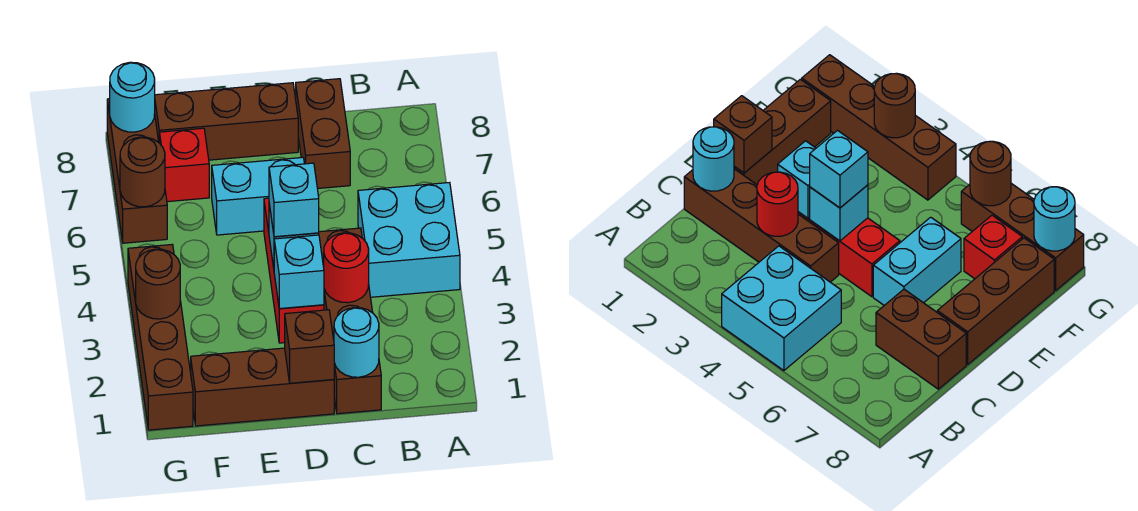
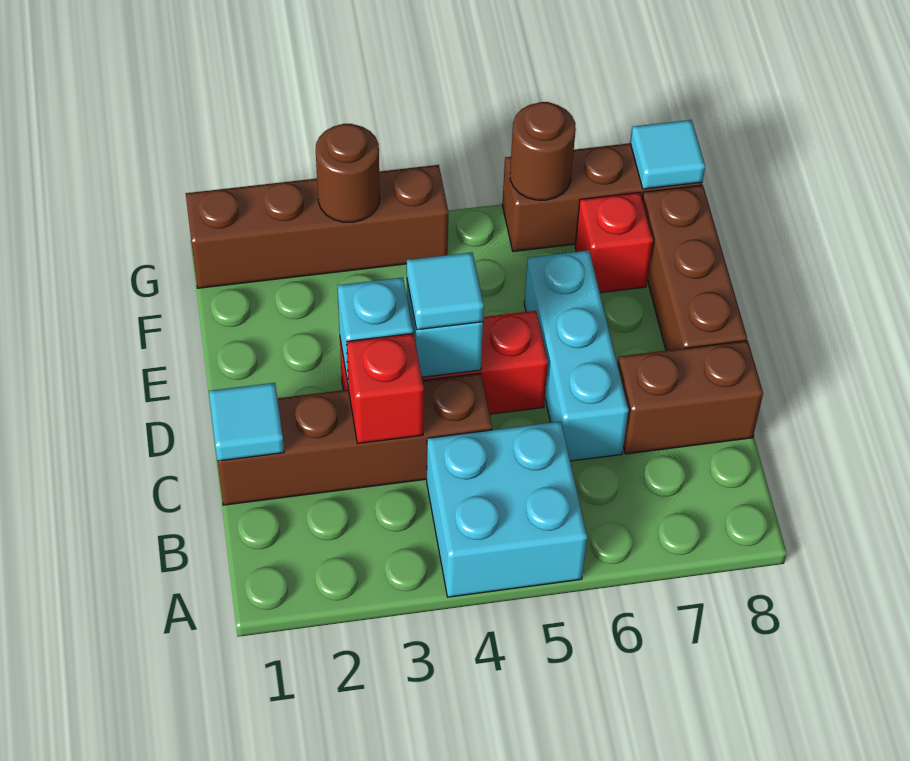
cyan 1x1 round brick [334,308,379,377] -> cyan 1x1 tile [209,383,284,461]
red 1x1 round brick [324,233,369,303] -> red 1x1 brick [347,334,424,443]
brown 1x3 brick [191,348,334,426] -> none
brown 1x1 brick [285,310,334,383] -> none
cyan 1x1 brick [269,163,319,237] -> cyan 1x1 tile [407,252,484,330]
cyan 1x2 brick [212,157,304,235] -> cyan 1x3 brick [524,250,629,461]
cyan 1x1 round brick [110,62,155,132] -> cyan 1x1 tile [630,120,705,189]

